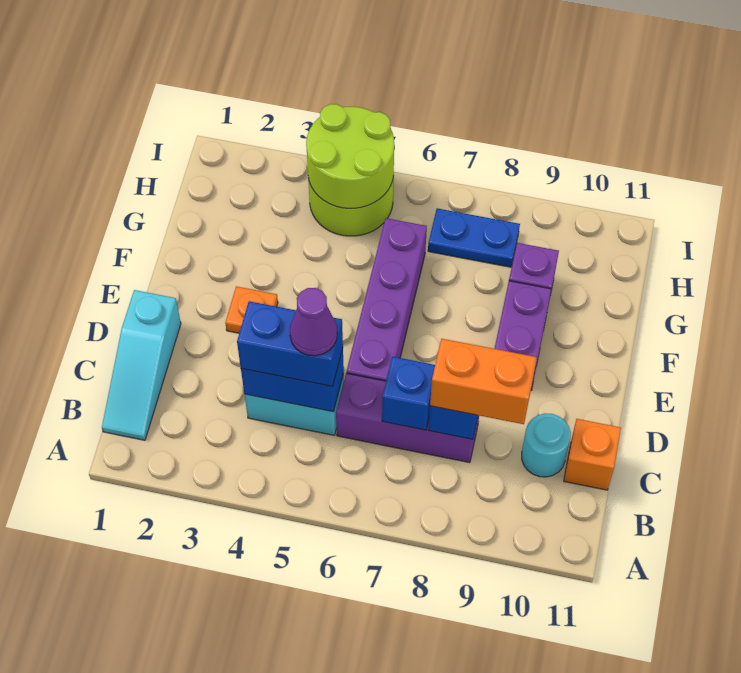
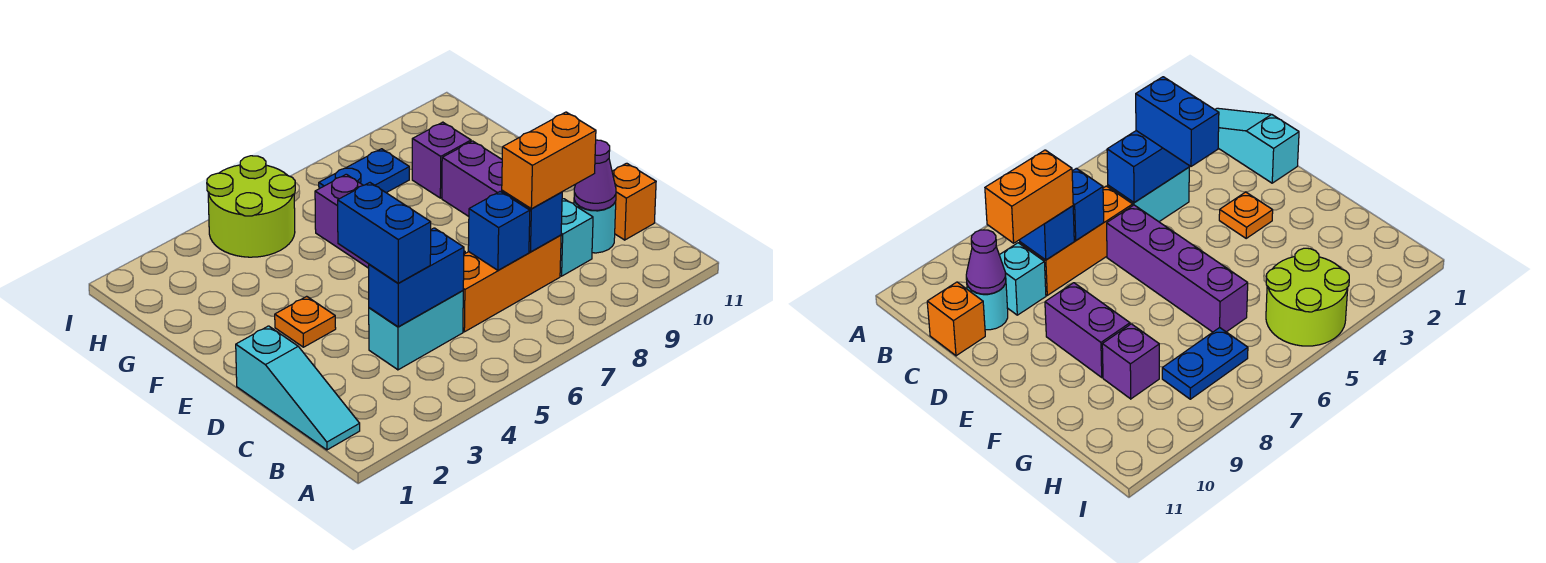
blue 1x2 brick [237,301,343,387] -> blue 1x2 brick turned to [338,183,431,283]
purple 1x1 cone [290,288,337,356] -> purple 1x1 cone moved to [574,140,616,210]
purple 1x3 brick [336,373,479,463] -> orange 1x3 brick [463,235,561,332]
none -> cyan 1x1 brick [560,199,593,276]
lime 2x2 round brick [306,104,394,208] -> none

